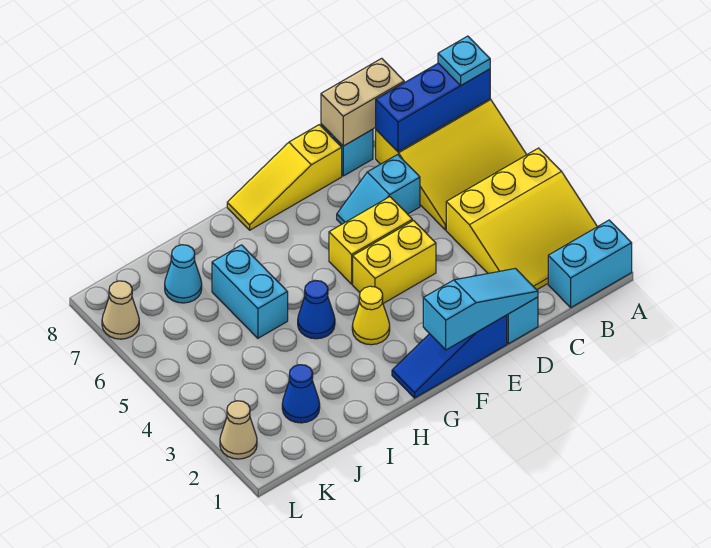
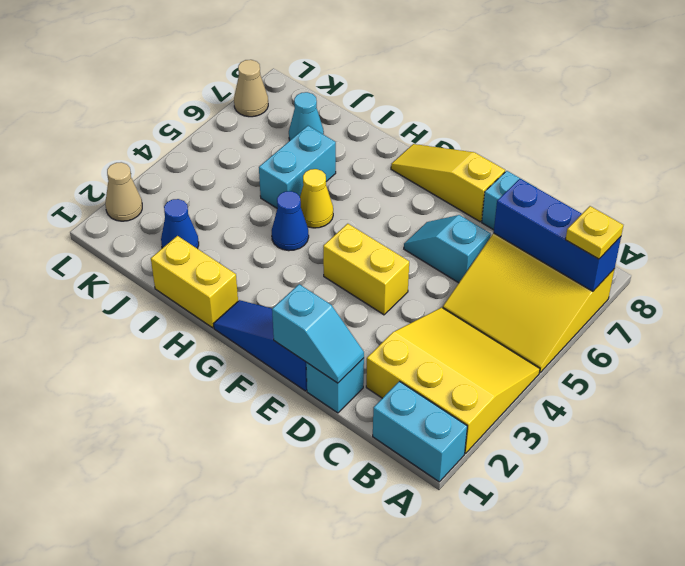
yellow 3x3 slope [446,148,597,290] -> yellow 3x3 slope turned to [366,307,540,453]
cyan 1x1 plate [438,36,490,85] -> yellow 1x1 plate [566,206,623,259]
tan 1x2 brick [321,58,404,146] -> none
cyan 1x3 slope [423,268,538,350] -> cyan 1x2 slope [272,284,364,383]
yellow 1x2 brick [329,197,412,284] -> yellow 1x2 brick moved to [151,236,238,328]
yellow 1x1 cone [352,286,390,345] -> yellow 1x1 cone moved to [300,169,333,228]

